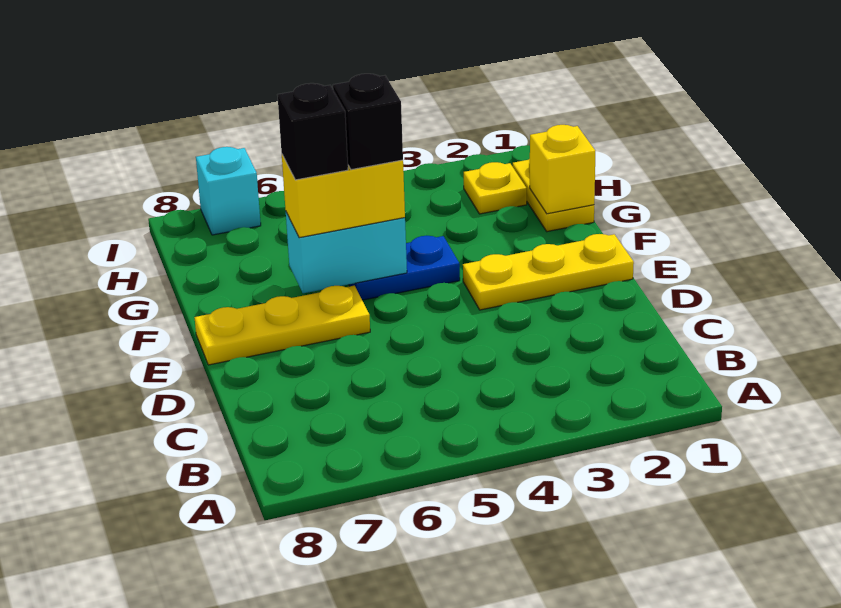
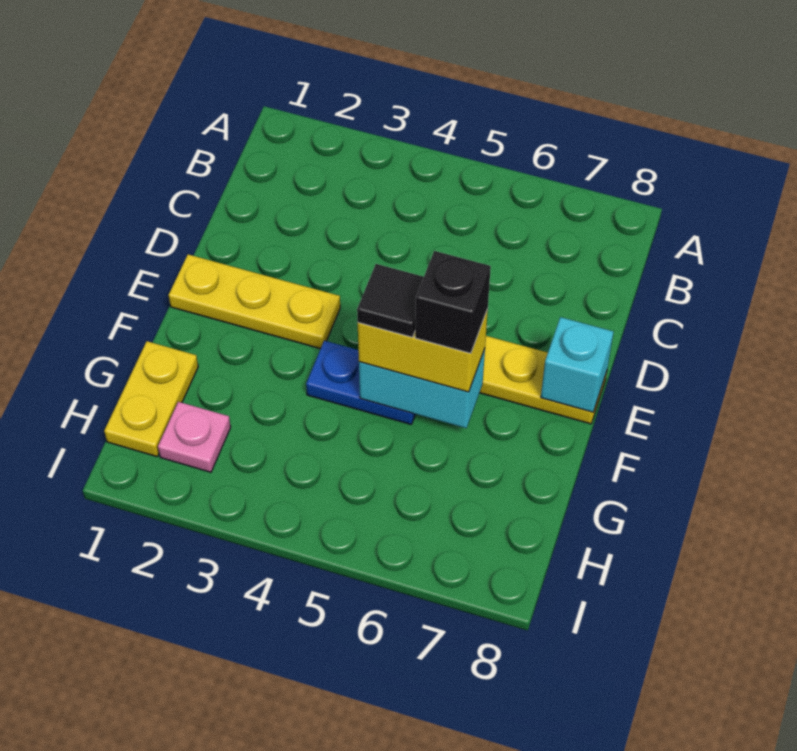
black 1x1 brick [333,74,403,170] -> black 1x1 tile [357,264,424,337]
yellow 1x1 brick [530,125,595,214] -> none
yellow 1x1 plate [464,162,527,214] -> pink 1x1 plate [158,402,231,472]
cyan 1x1 brick [196,147,261,235] -> cyan 1x1 brick moved to [541,317,613,412]

